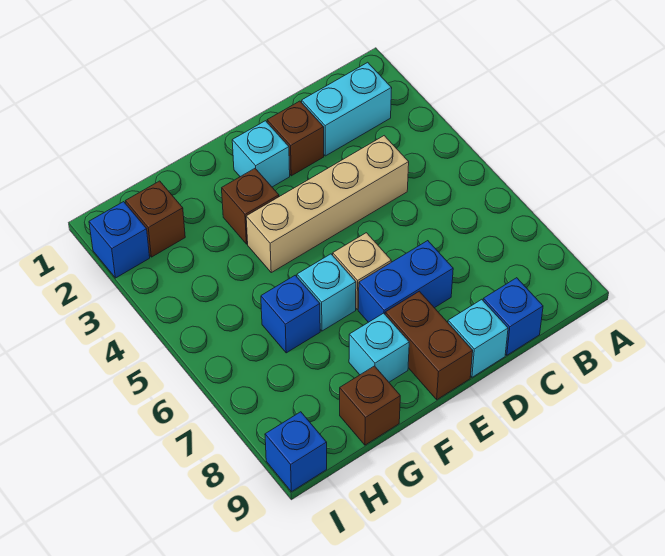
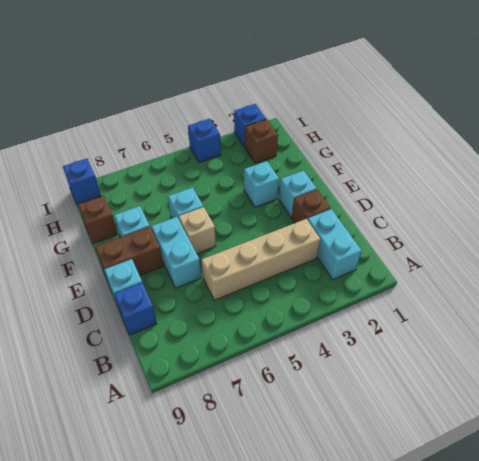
tan 1x4 brick [246,136,409,273] -> tan 1x4 brick turned to [201,219,320,300]
blue 1x2 brick [358,241,453,322] -> cyan 1x2 brick [151,217,201,288]
brown 1x1 brick [222,168,279,244] -> cyan 1x1 brick [244,161,279,207]
blue 1x1 brick [261,275,320,353] -> blue 1x1 brick moved to [188,119,221,163]

